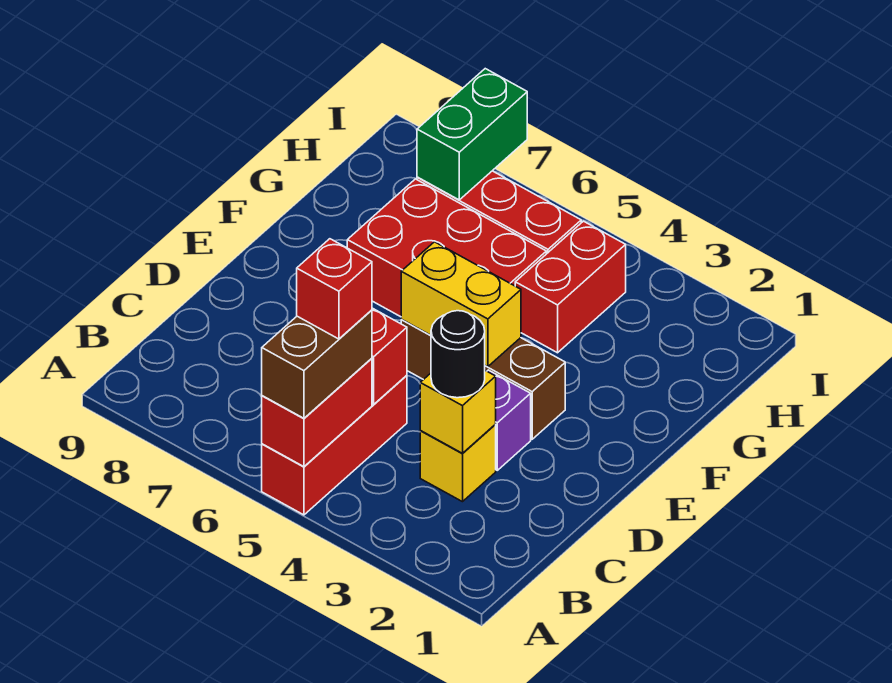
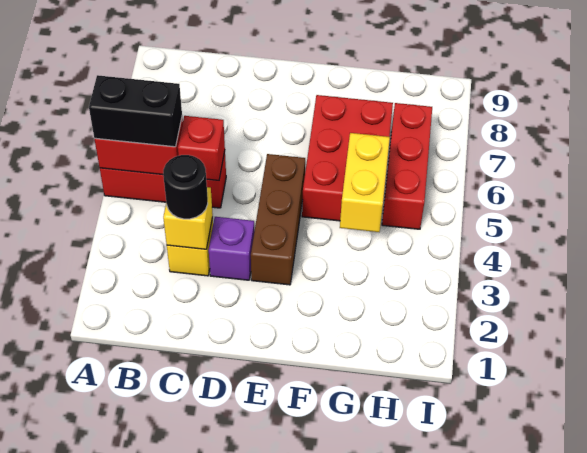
brown 1x2 brick [262,310,372,418] -> black 1x2 brick [89,75,182,147]
red 1x1 brick [297,239,372,339] -> none
yellow 1x2 brick [401,242,521,367] -> yellow 1x2 brick moved to [340,133,390,232]
red 1x2 brick [515,221,626,353] -> none
green 1x2 brick [417,69,527,200] -> none

